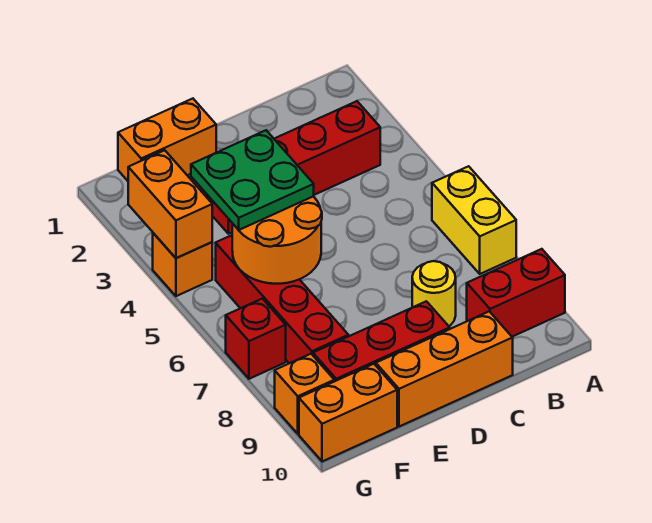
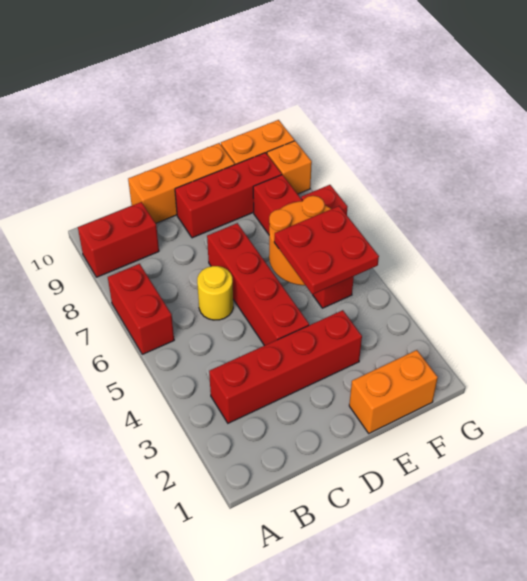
yellow 1x2 brick [432,166,516,274] -> red 1x2 brick [108,264,174,354]
yellow 1x1 round brick [412,261,456,326] -> yellow 1x1 round brick moved to [197,266,233,320]
none -> red 1x4 brick [207,223,309,346]
green 2x2 plate [191,130,314,230] -> red 2x2 plate [274,206,379,295]
orange 1x2 brick [128,150,212,258] -> none
orange 1x1 brick [153,233,212,296] -> none

